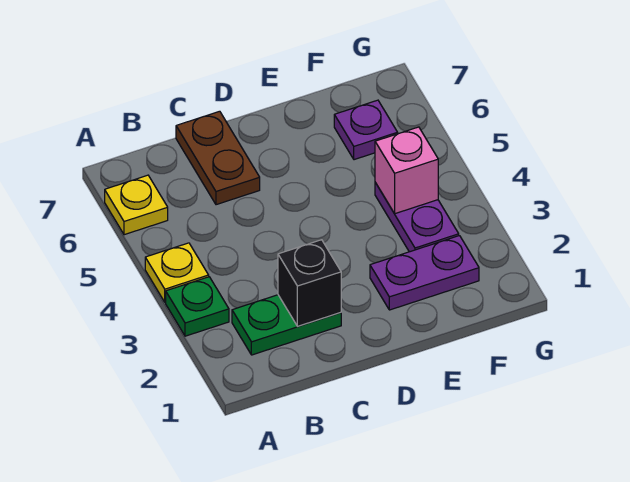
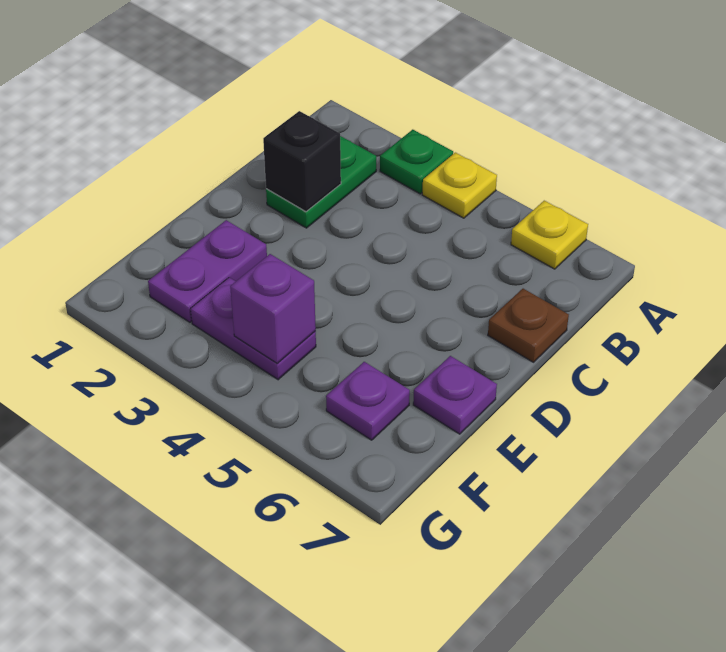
brown 1x2 plate [176,111,260,205] -> brown 1x1 plate [488,289,569,362]
none -> purple 1x1 plate [413,356,497,434]
pink 1x1 brick [375,127,438,214] -> purple 1x1 brick [230,254,316,364]

